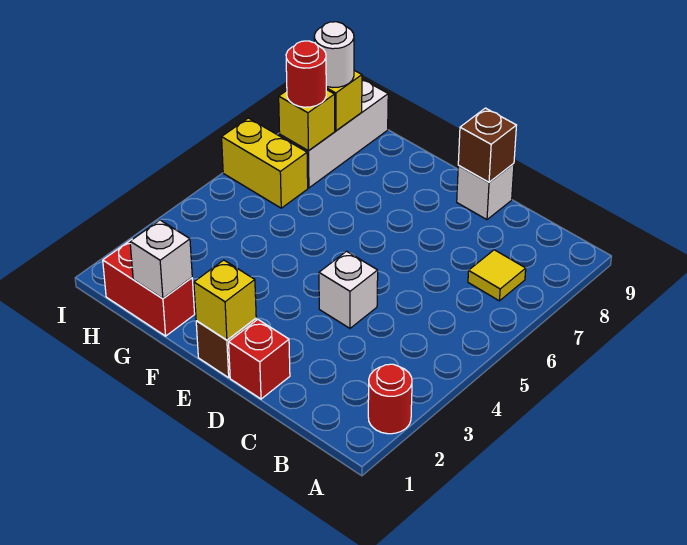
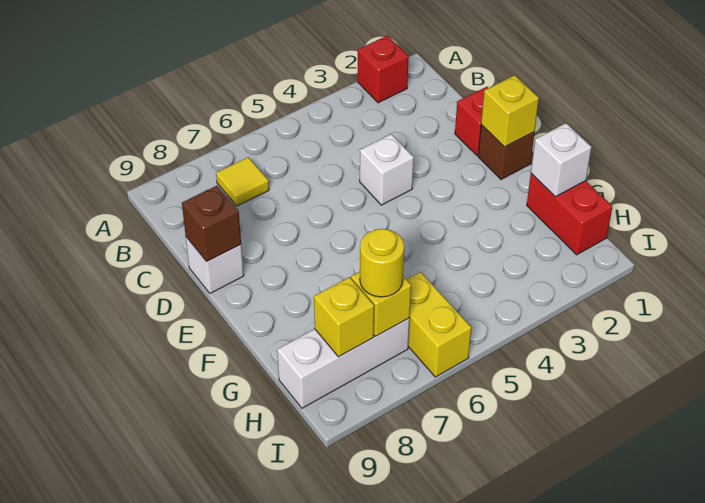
red 1x1 round brick [368,364,412,434] -> red 1x1 brick [358,36,409,103]
red 1x1 round brick [286,41,326,107] -> yellow 1x1 round brick [360,229,404,297]
white 1x1 round brick [314,22,354,87] -> none

